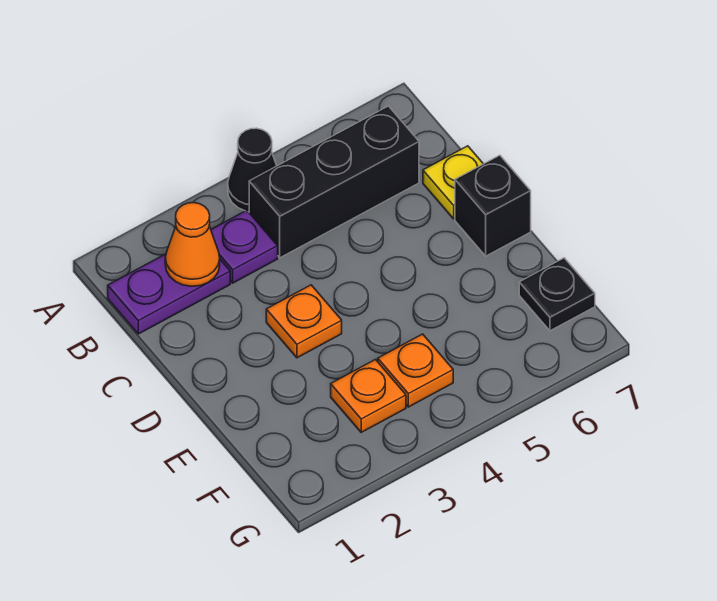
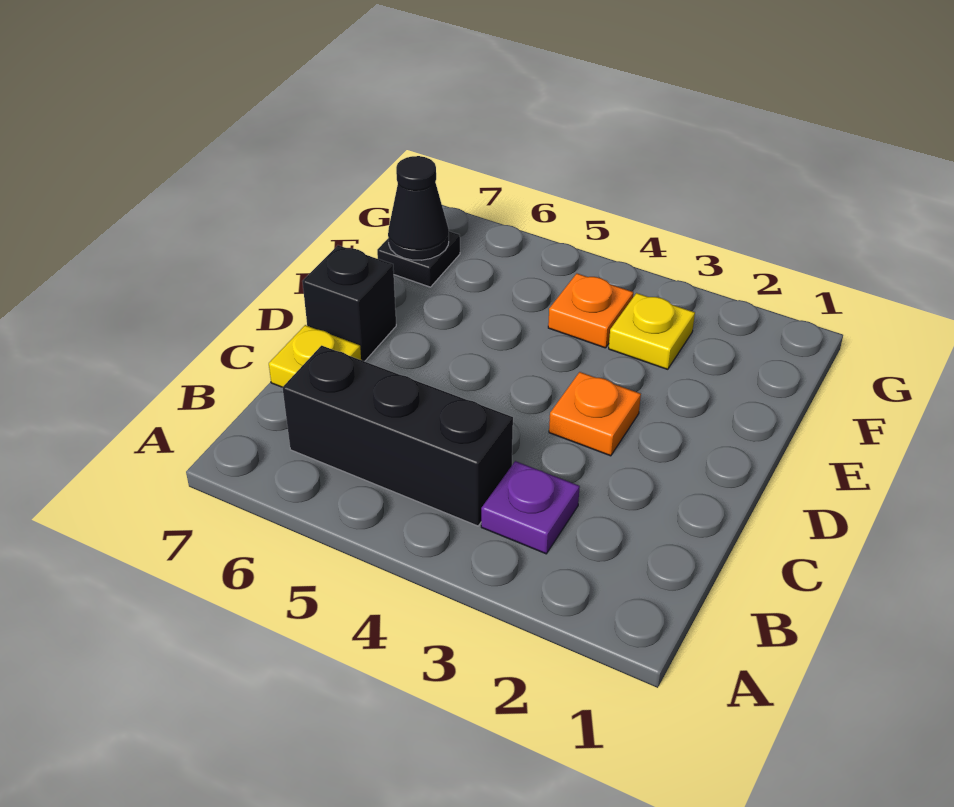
black 1x1 cone [228,128,277,211] -> black 1x1 cone moved to [388,156,449,260]
purple 1x2 plate [108,254,230,334] -> none
orange 1x1 cone [165,203,220,286] -> none
orange 1x1 plate [331,360,406,432] -> yellow 1x1 plate [609,293,695,369]

